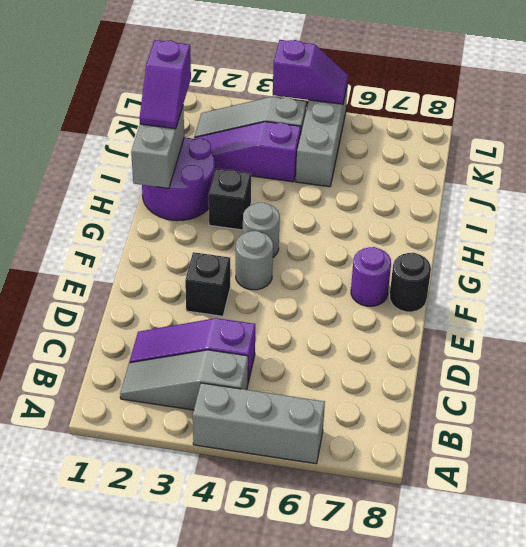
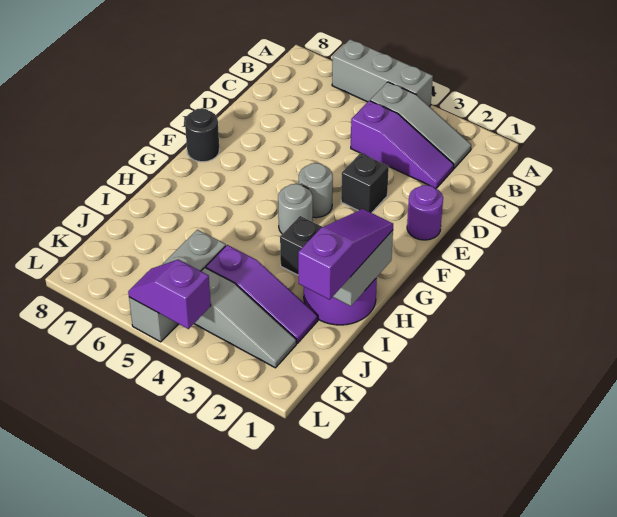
purple 1x1 round brick [351,247,391,306] -> purple 1x1 round brick moved to [407,185,443,240]
purple 1x2 slope [140,40,191,129] -> purple 1x3 slope [298,209,393,300]

